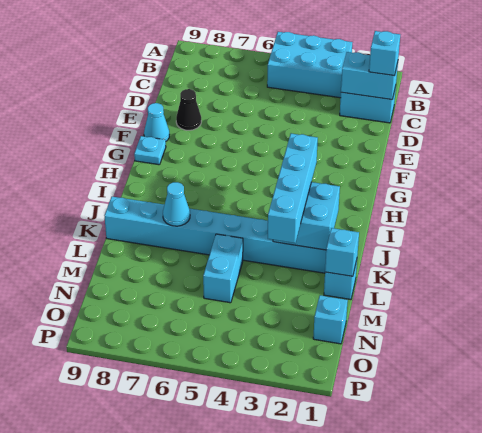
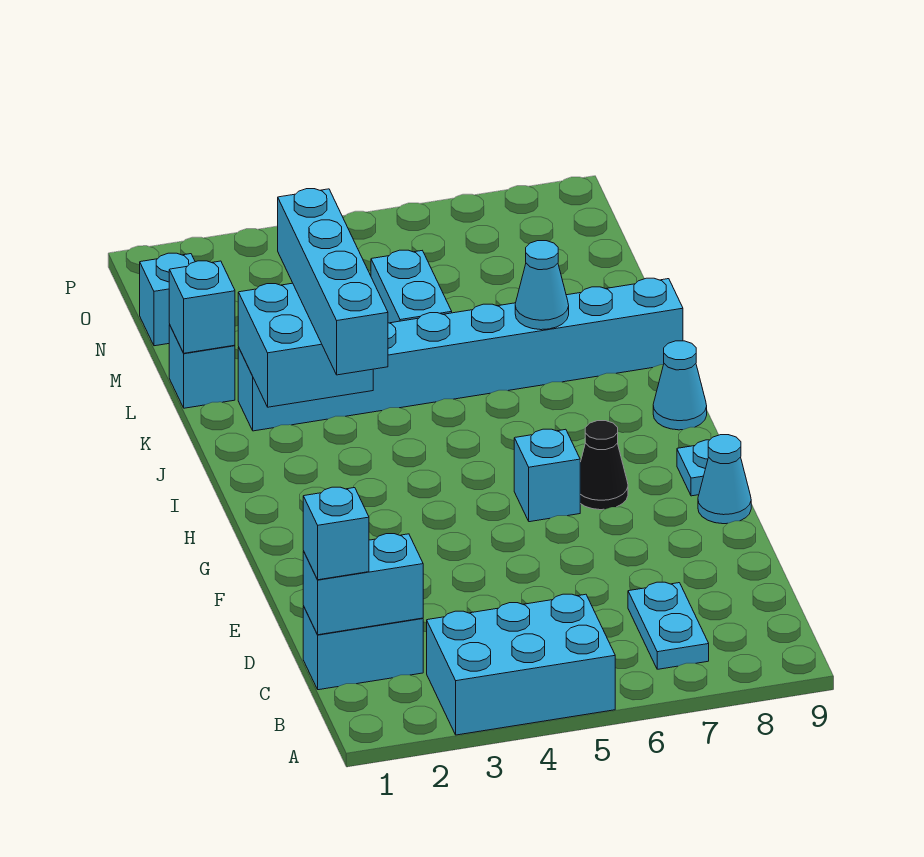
none -> cyan 1x2 plate [628,582,709,669]
black 1x1 cone [176,89,201,130] -> black 1x1 cone moved to [580,421,628,510]
none -> cyan 1x1 brick [514,429,580,522]
none -> cyan 1x1 cone [653,341,707,430]

